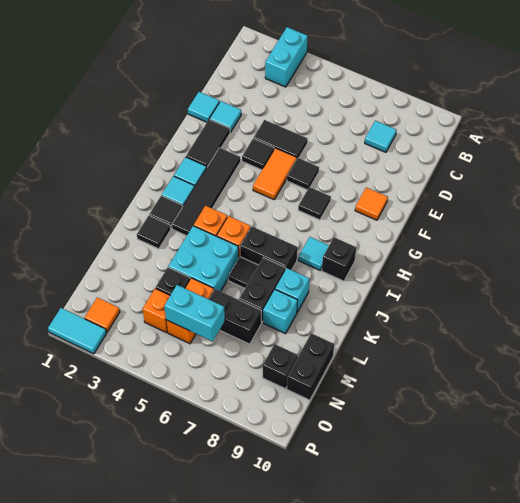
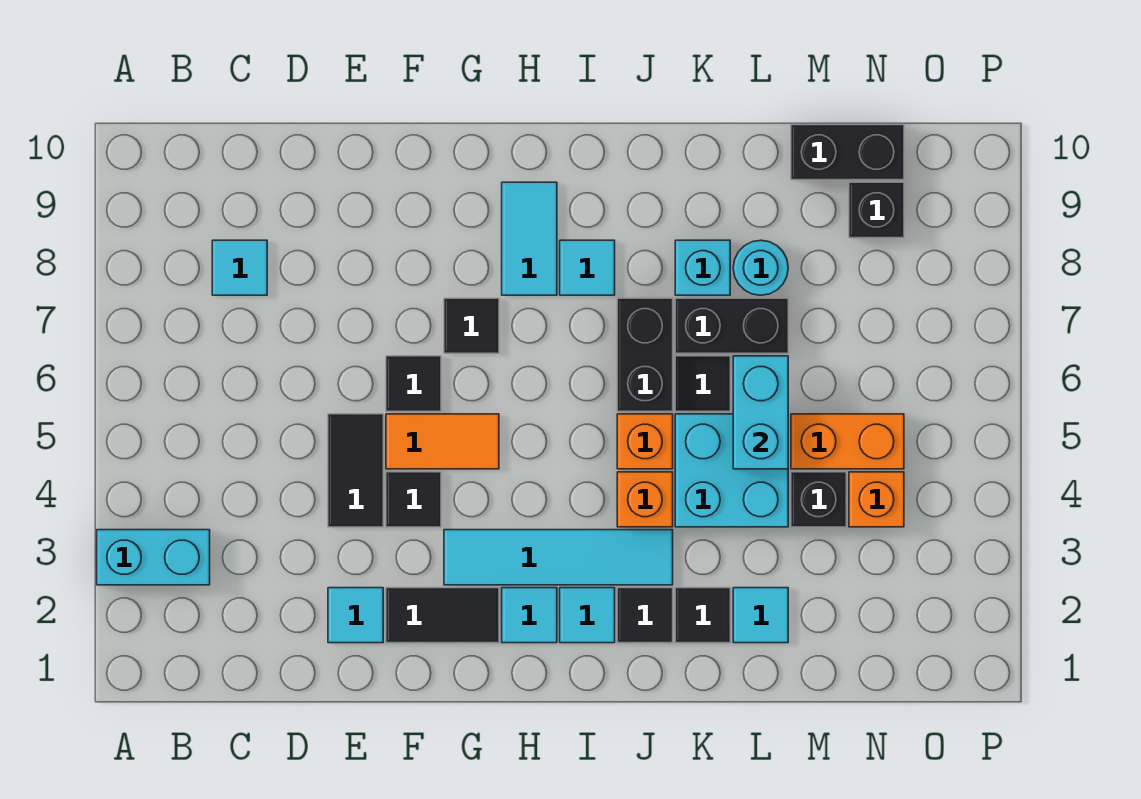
cyan 1x1 tile [188,92,220,122] -> cyan 1x1 tile moved to [733,588,788,643]
orange 1x1 tile [355,187,388,220] -> none
black 1x4 tile [172,148,241,236] -> cyan 1x4 tile [444,530,673,585]
black 1x1 brick [322,237,356,281] -> none
cyan 1x1 brick [263,290,298,334] -> cyan 1x1 round brick [733,240,788,295]
black 1x2 brick [209,289,261,344] -> none
cyan 1x2 brick [164,285,225,341] -> cyan 1x2 brick moved to [733,356,788,469]
orange 1x1 tile [85,297,120,332] -> none
cyan 1x2 tile [48,308,107,354] -> cyan 1x2 tile moved to [502,182,557,295]

